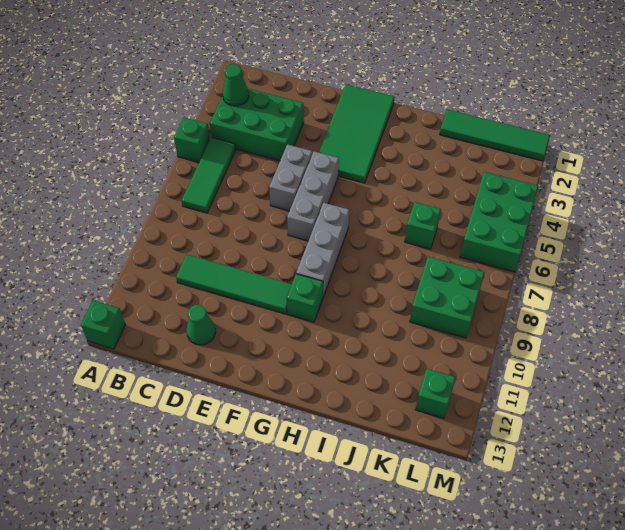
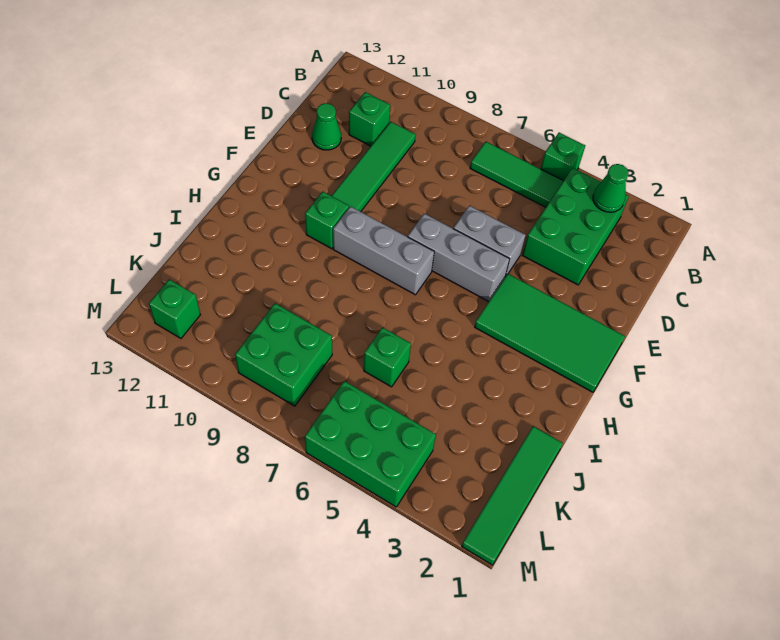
green 1x1 brick [81,300,125,349] -> green 1x1 brick moved to [349,92,390,146]

